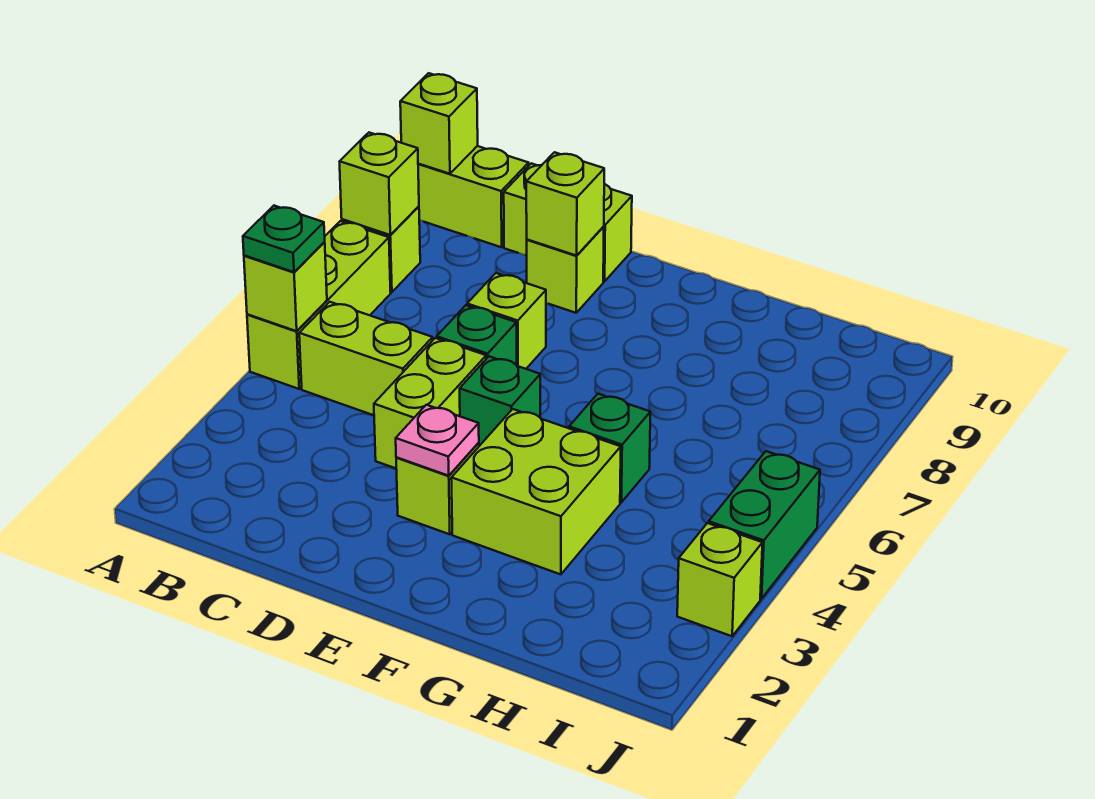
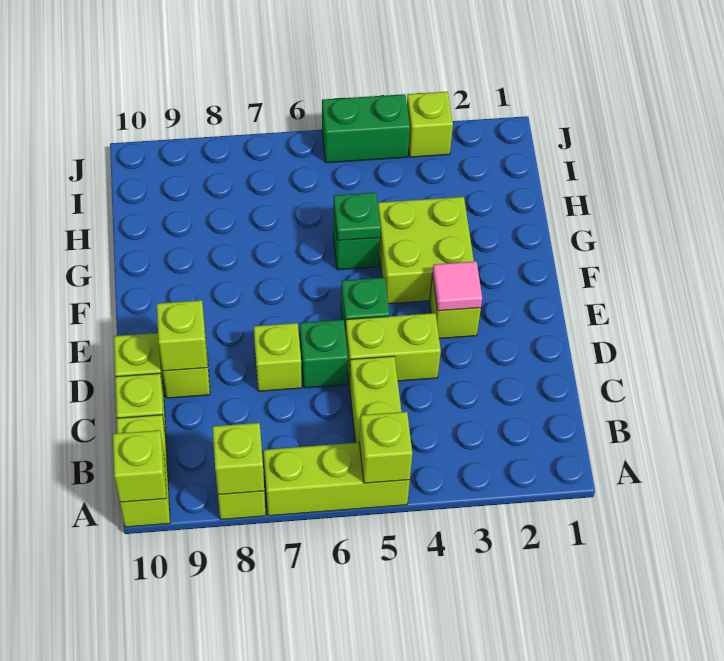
green 1x1 plate [243,206,325,272] -> green 1x1 plate moved to [334,193,381,240]
pink 1x1 plate [396,405,479,476] -> pink 1x1 tile [432,261,482,311]

